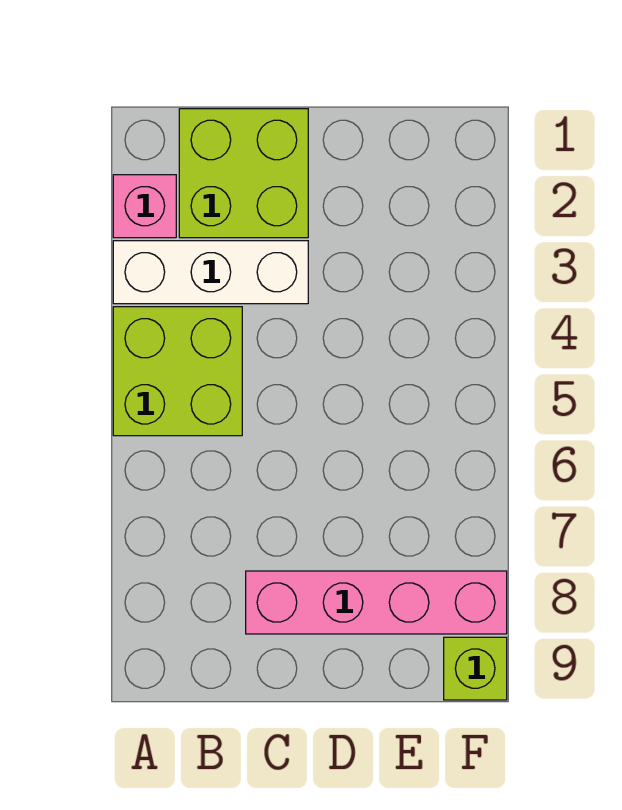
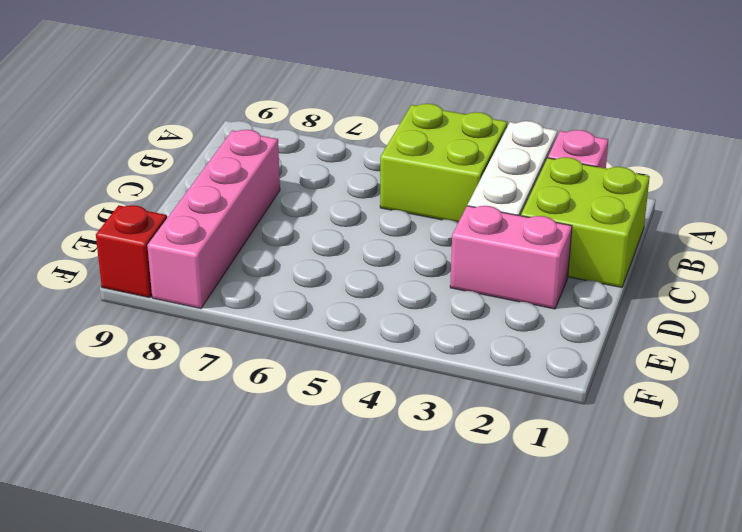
none -> pink 1x2 brick [450,206,572,309]
lime 1x1 brick [444,637,507,700] -> red 1x1 brick [96,205,167,298]

